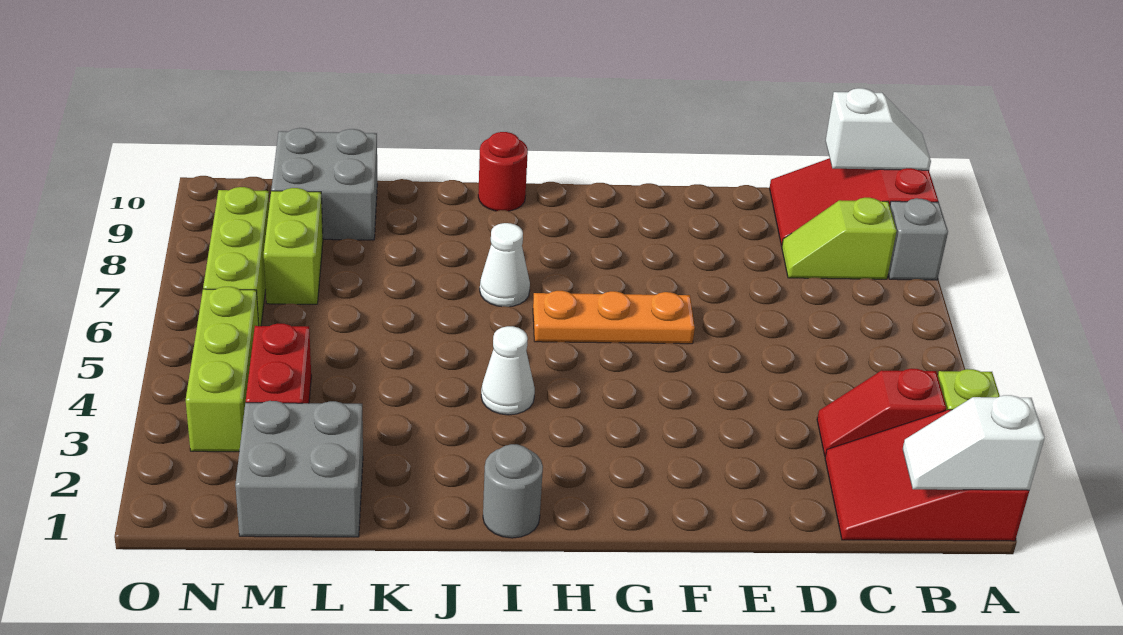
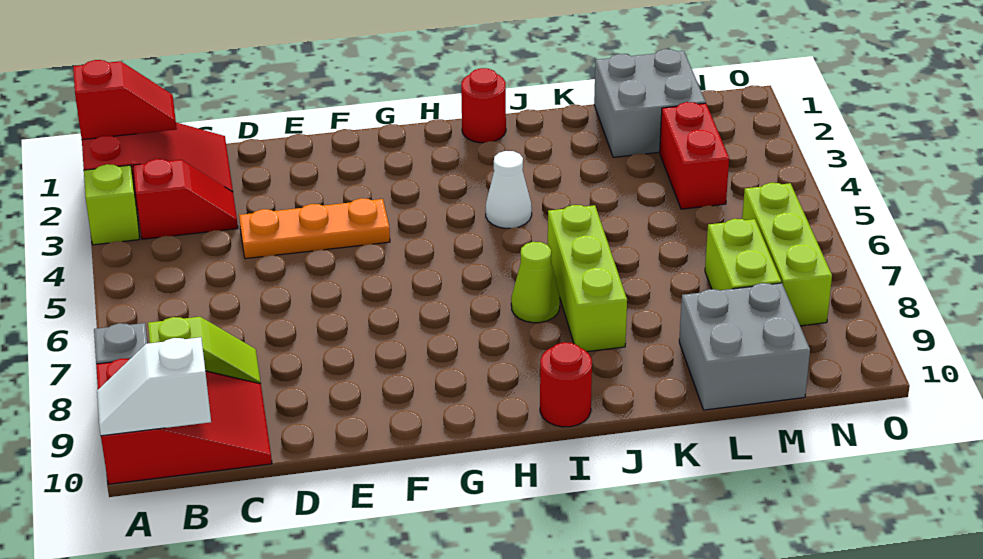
white 1x2 slope [903,395,1045,490] -> red 1x2 slope [73,60,177,140]
orange 1x3 plate [533,291,695,344] -> orange 1x3 plate moved to [239,198,390,259]
grey 1x1 round brick [483,444,543,538] -> red 1x1 round brick [461,68,506,143]
white 1x1 cone [480,223,530,307] -> lime 1x1 cone [511,242,560,323]
lime 1x3 brick [186,287,259,452] -> lime 1x3 brick moved to [548,205,627,352]

